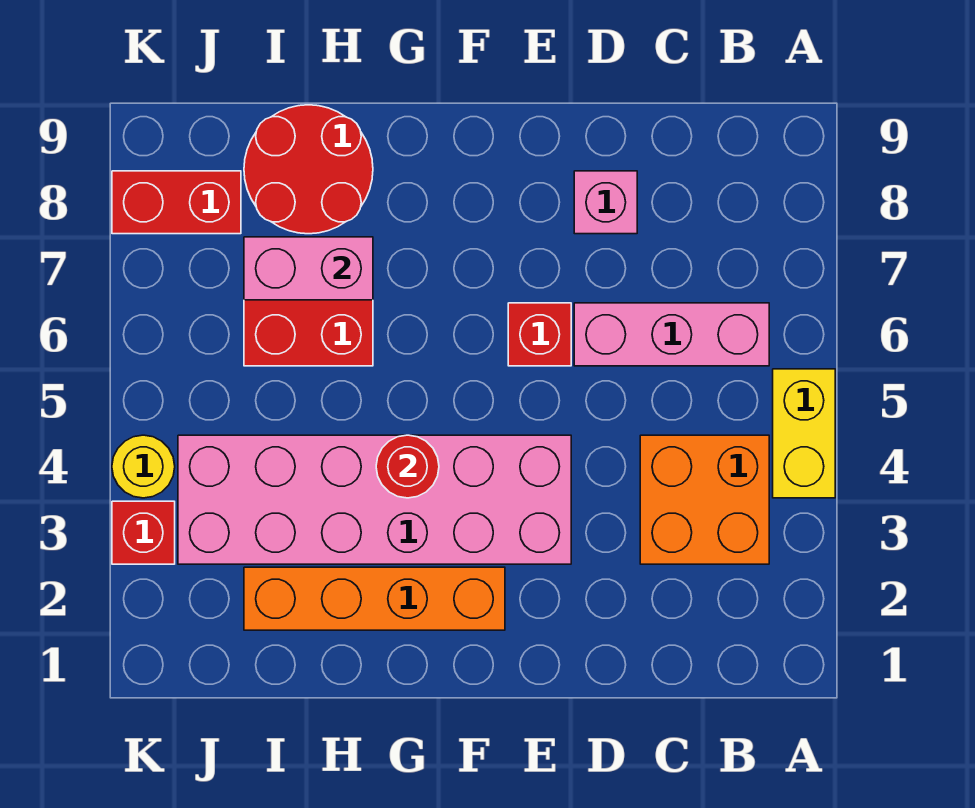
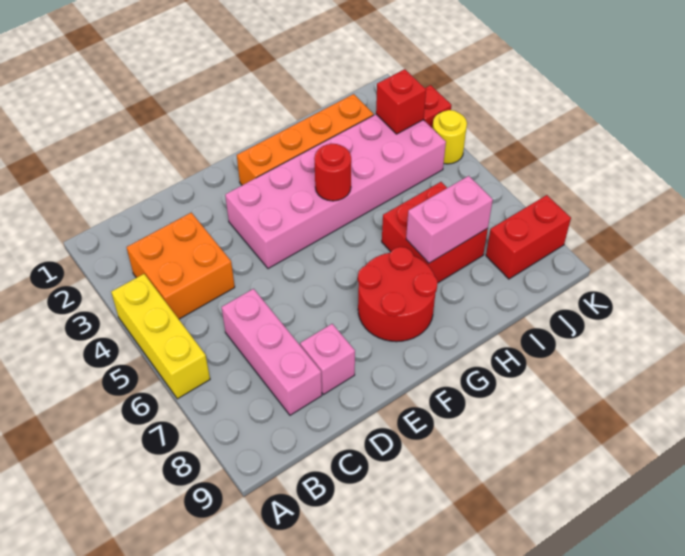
yellow 1x2 brick [773,369,835,498] -> yellow 1x3 brick [111,274,210,399]
pink 1x3 brick [574,303,769,366] -> pink 1x3 brick turned to [222,289,322,415]
red 1x1 brick [508,303,571,366] -> red 1x1 brick moved to [376,69,426,134]
red 2x2 round brick [244,105,373,234] -> red 2x2 round brick moved to [358,247,438,342]

